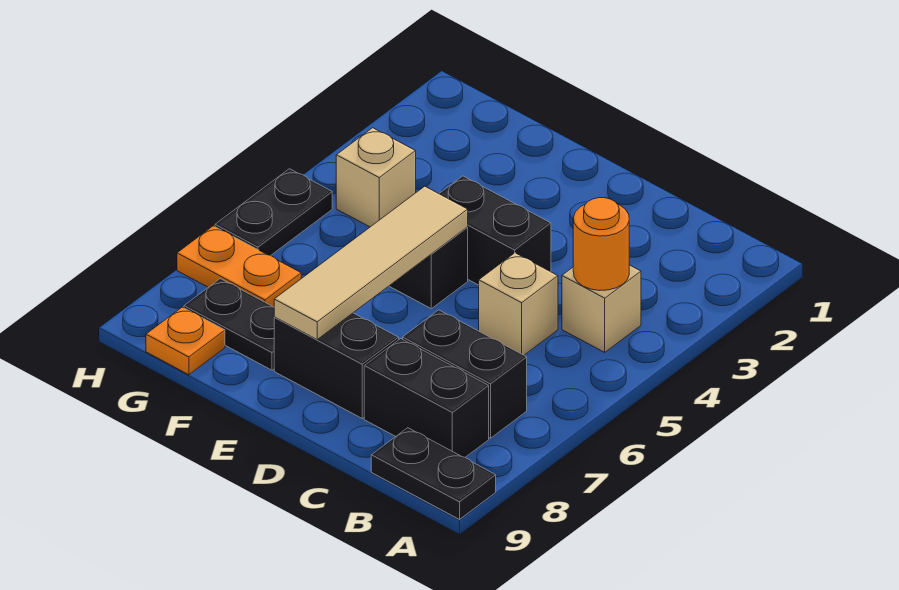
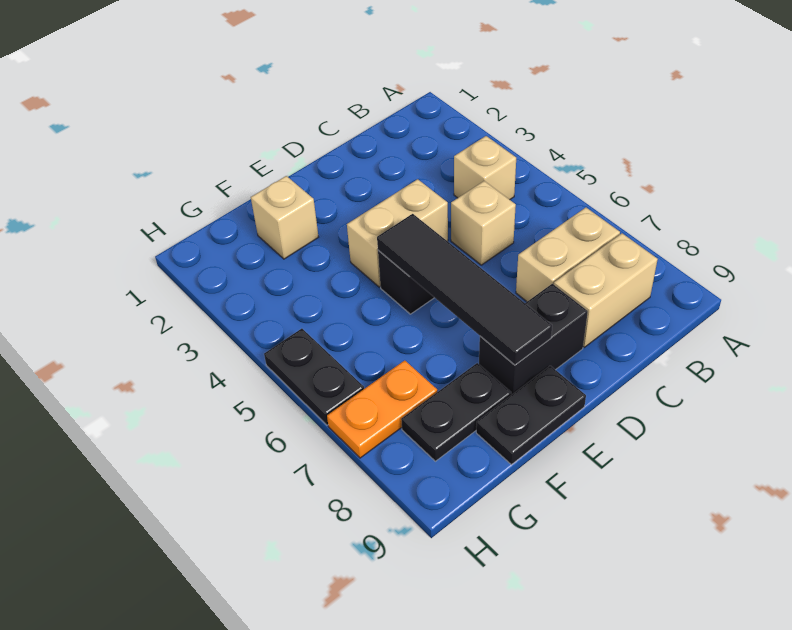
black 1x2 plate [371,428,496,519] -> black 1x2 plate moved to [476,366,586,465]
orange 1x1 round brick [573,198,629,290] -> none
black 1x2 brick [403,310,527,438] -> tan 1x2 brick [516,208,620,302]
black 1x2 brick [364,339,489,457] -> tan 1x2 brick [554,233,658,347]
black 1x2 brick [439,176,551,285] -> tan 1x2 brick [347,179,448,287]
tan 1x4 tile [274,186,468,339] -> black 1x4 tile [377,214,552,365]
tan 1x1 brick [336,128,416,227] -> tan 1x1 brick moved to [251,176,318,259]
orange 1x1 plate [146,307,225,375] -> none

